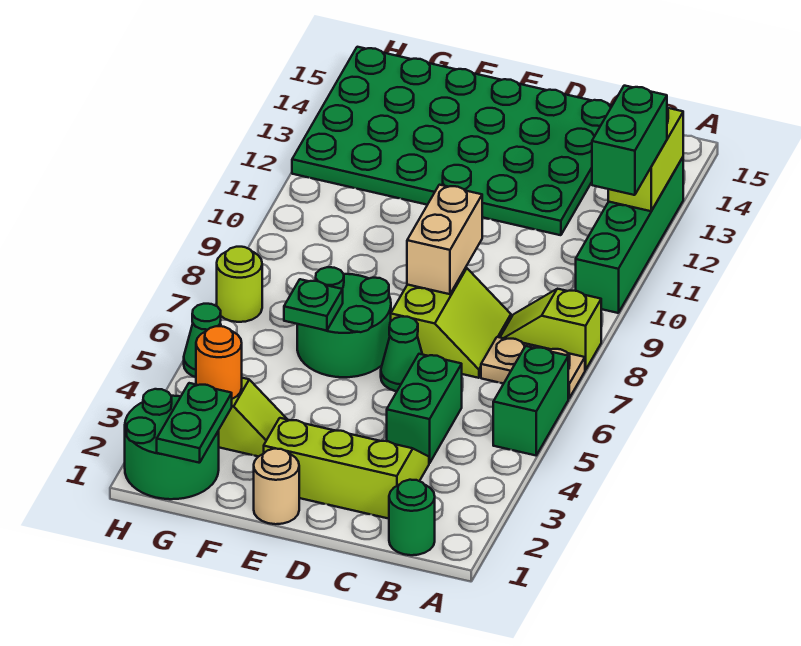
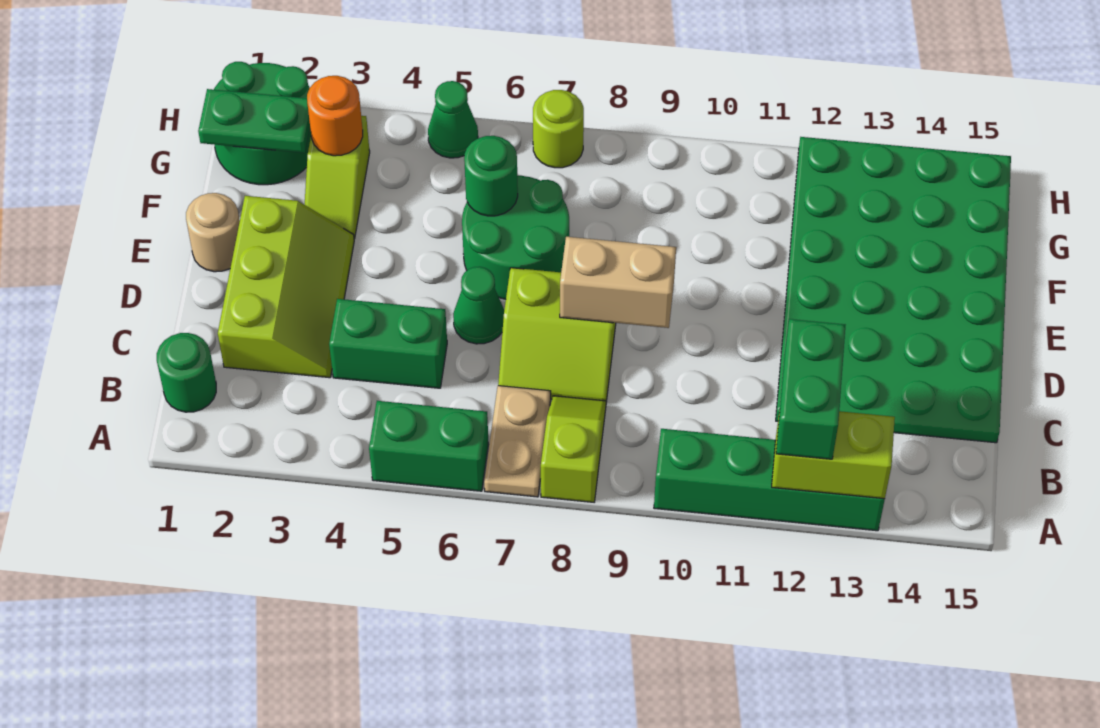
green 1x2 brick [592,86,667,195] -> green 1x2 brick turned to [776,319,845,459]
green 1x1 plate [284,279,343,331] -> green 1x1 round brick [464,136,518,216]

